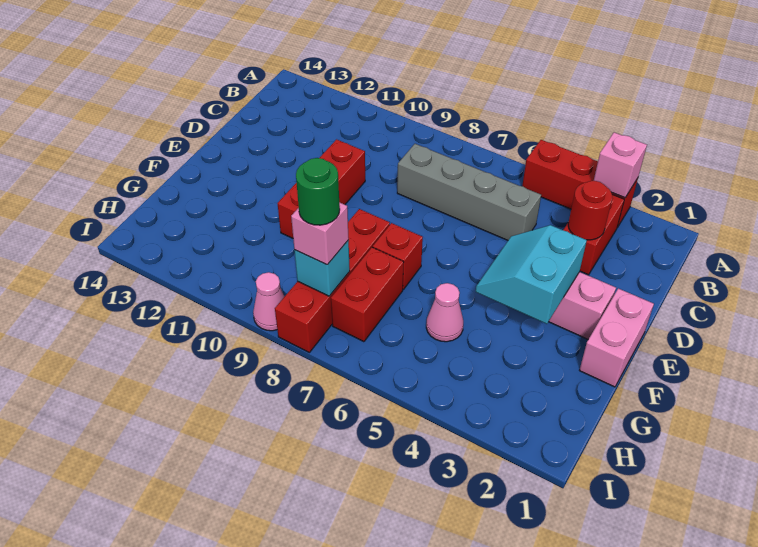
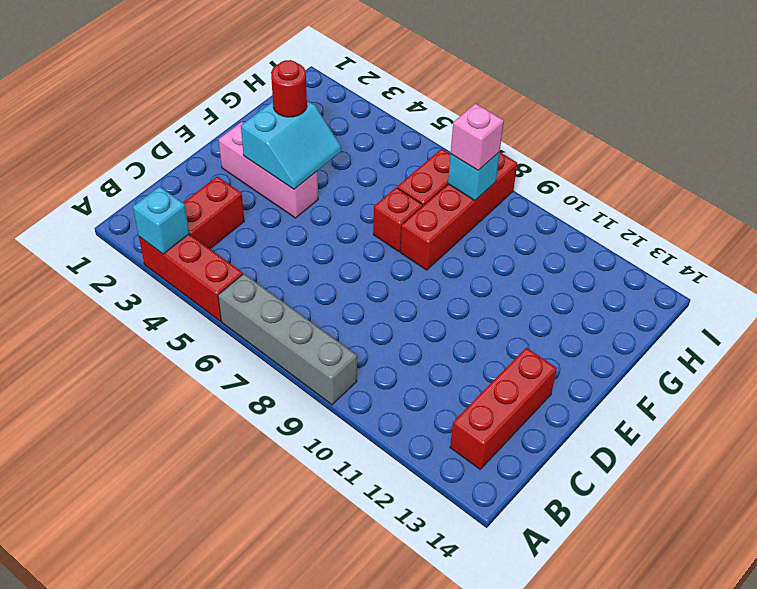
pink 1x1 brick [594,132,647,198] -> cyan 1x1 brick [133,187,189,254]
red 1x1 round brick [568,181,612,240] -> red 1x1 round brick moved to [271,60,307,117]
grey 1x4 brick [397,144,541,240] -> grey 1x4 brick moved to [218,274,357,405]
red 1x3 brick [277,139,365,238] -> red 1x3 brick moved to [450,348,557,469]
pink 1x2 brick [579,288,654,387] -> none
pink 1x1 cone [426,283,463,342] -> none
green 1x1 round brick [296,158,340,225] -> none
pink 1x1 cone [253,272,285,331] -> none

